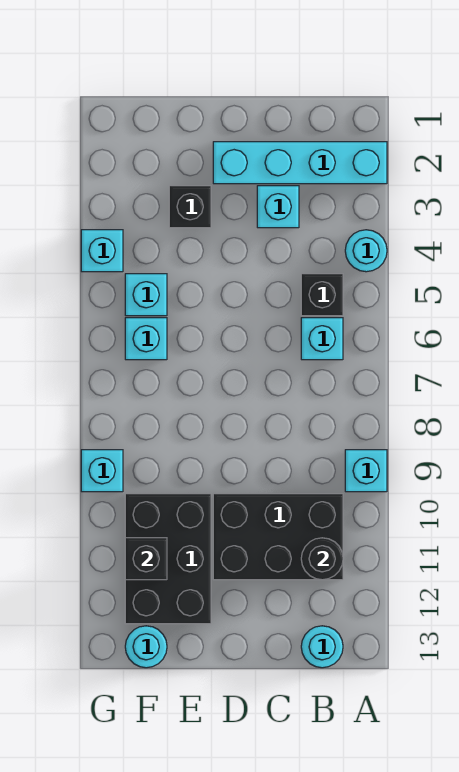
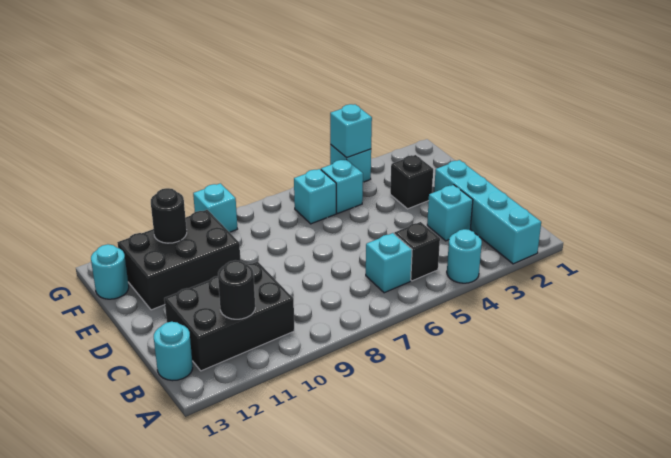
cyan 1x1 brick [345,450,387,492] -> cyan 1x1 brick moved to [330,104,372,158]
black 2x3 brick [213,494,343,580] -> black 2x3 brick turned to [164,262,294,371]
black 1x1 brick [125,538,167,580] -> black 1x1 round brick [151,188,187,243]

